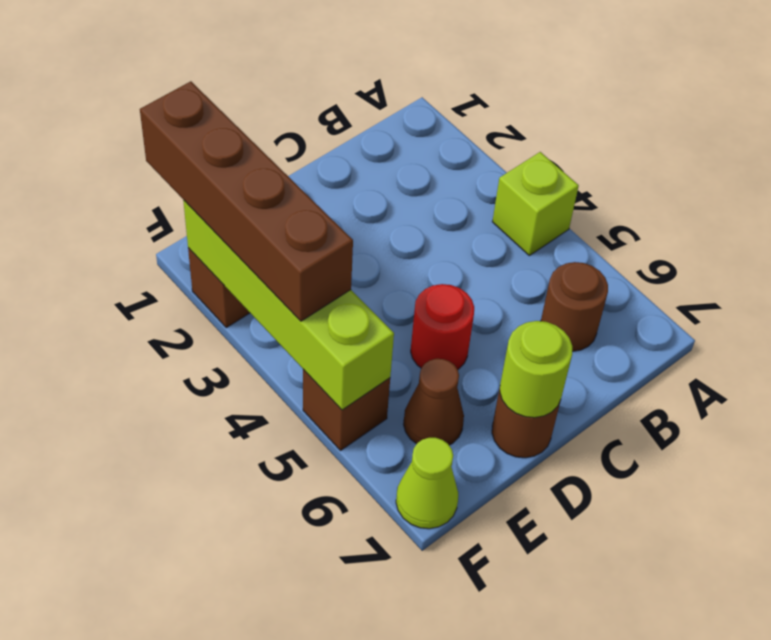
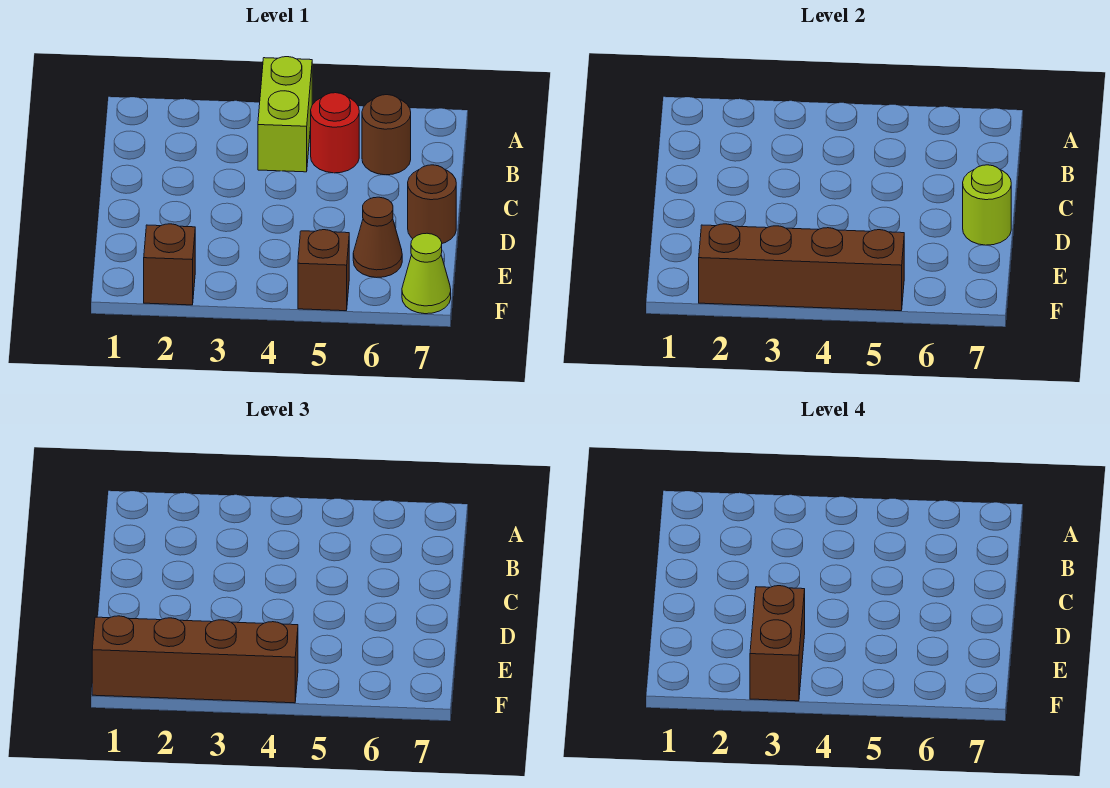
lime 1x1 brick [492,152,579,256] -> lime 1x2 brick [258,57,313,172]
red 1x1 round brick [411,284,474,369] -> red 1x1 round brick moved to [311,93,359,173]
none -> brown 1x2 brick [750,586,805,701]
lime 1x4 brick [183,200,394,410] -> brown 1x4 brick [699,224,904,311]

